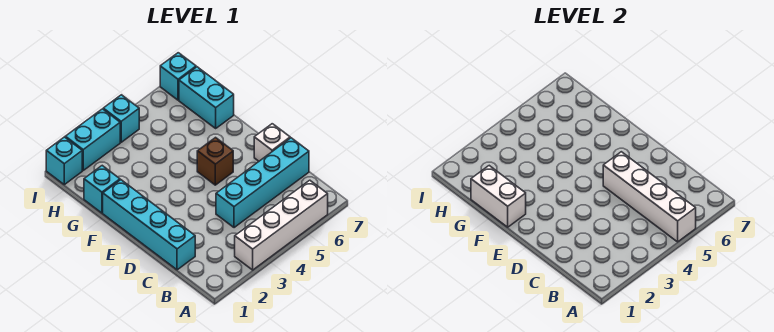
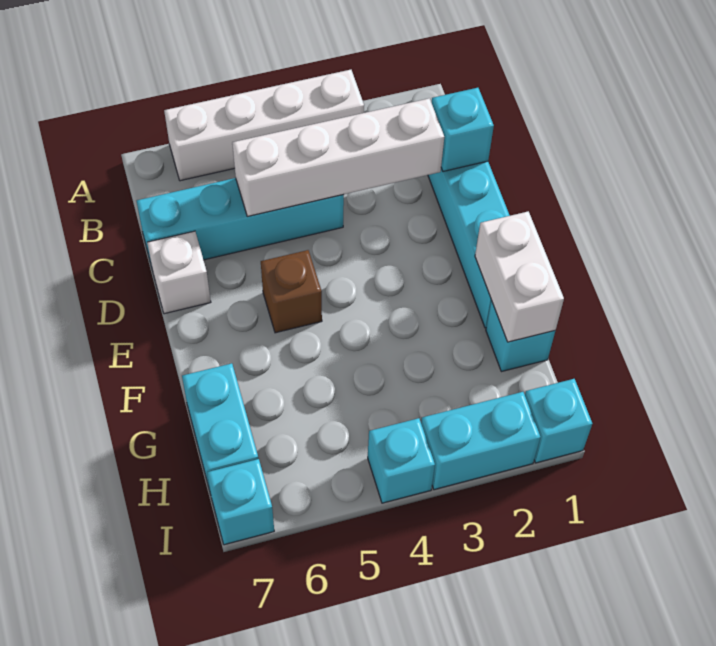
white 1x4 brick [603,152,696,242] -> white 1x4 brick turned to [232,98,444,216]
none -> cyan 1x1 brick [432,88,494,171]

